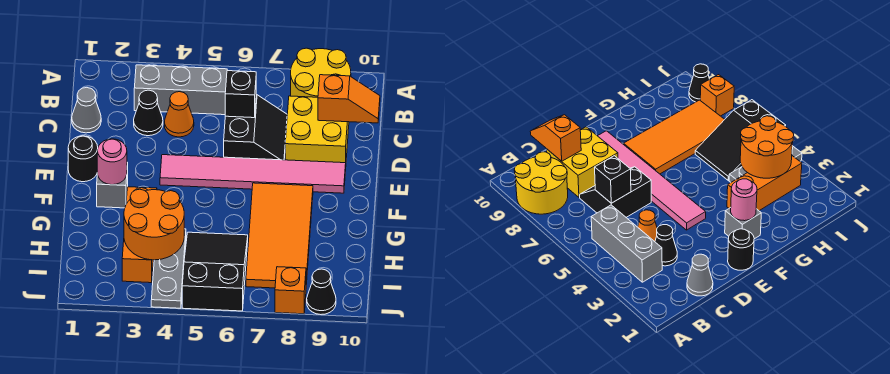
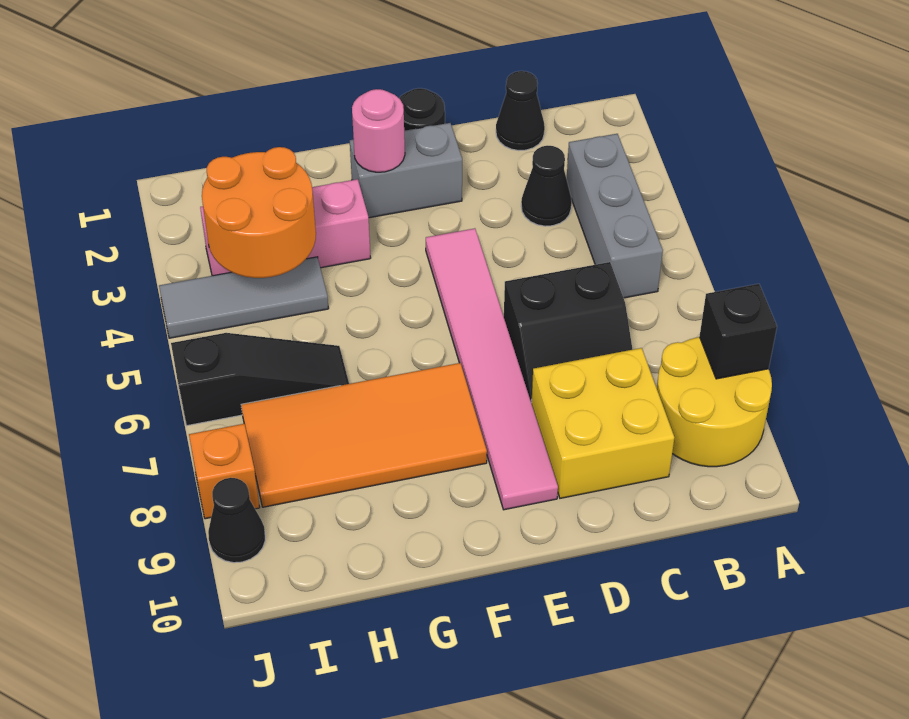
grey 1x1 cone [72,88,101,133] -> black 1x1 cone [496,71,545,151]
orange 1x1 cone [164,92,194,137] -> none
black 1x1 brick [225,71,256,118] -> black 1x1 brick moved to [700,284,777,379]
orange 1x2 slope [318,75,380,123] -> none
grey 1x1 brick [97,163,128,208] -> grey 1x2 brick [350,123,462,218]
orange 1x3 brick [122,187,157,283] -> pink 1x3 brick [200,179,371,276]
grey 1x3 plate [151,229,186,308] -> grey 1x3 tile [159,257,329,338]
black 2x3 slope [182,232,248,311] -> black 1x3 slope [171,333,349,426]

